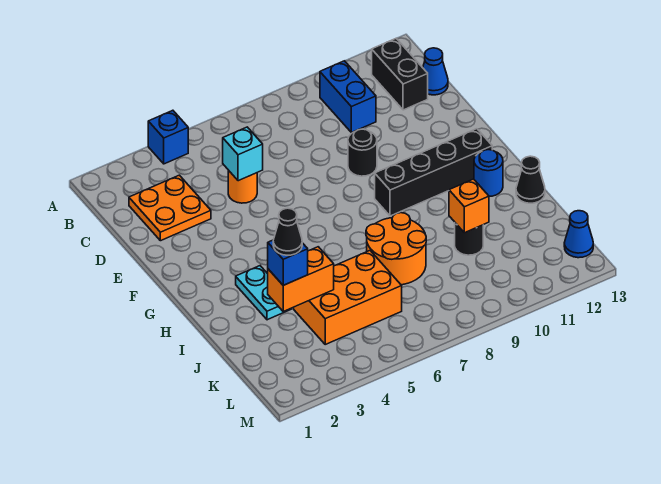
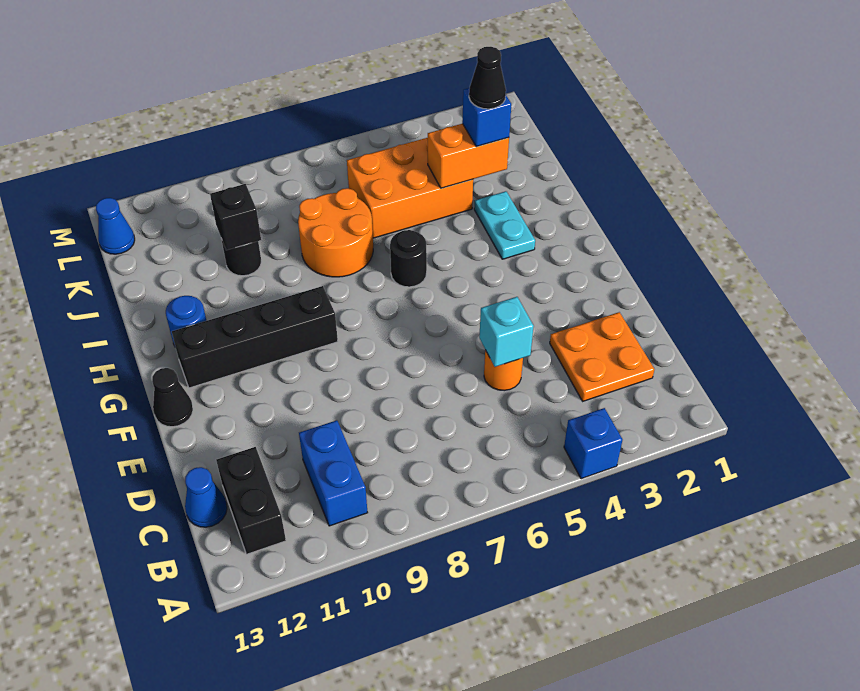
black 1x1 round brick [348,129,377,176] -> black 1x1 round brick moved to [390,230,427,287]
black 1x1 cone [516,156,545,203] -> black 1x1 cone moved to [152,368,193,427]
orange 1x1 brick [449,179,489,233] -> black 1x1 brick [210,184,261,250]

